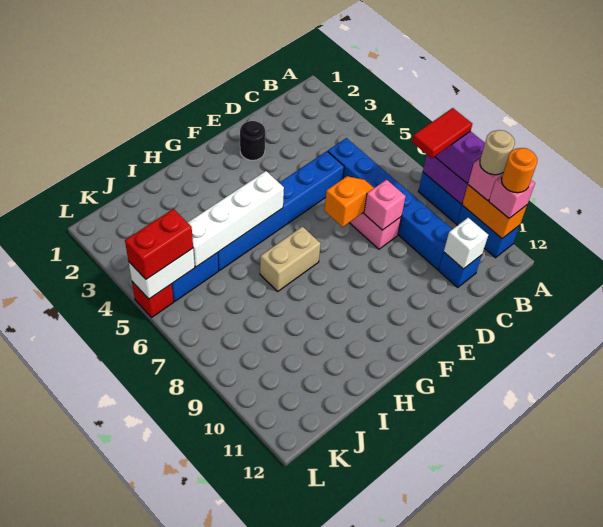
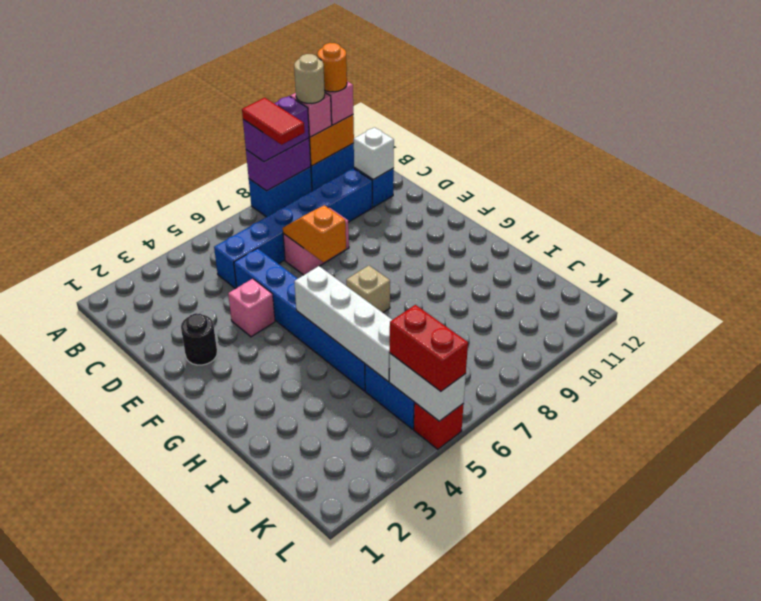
pink 1x1 brick [364,180,406,230] -> pink 1x1 brick moved to [228,279,275,337]
tan 1x2 brick [260,227,321,291] -> tan 1x1 brick [346,265,390,313]

